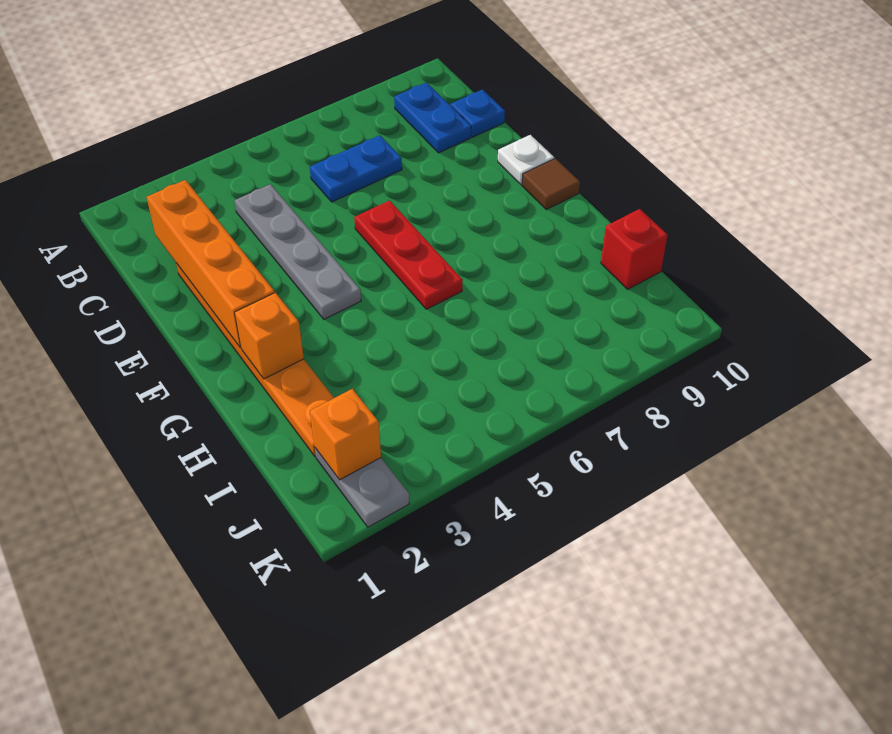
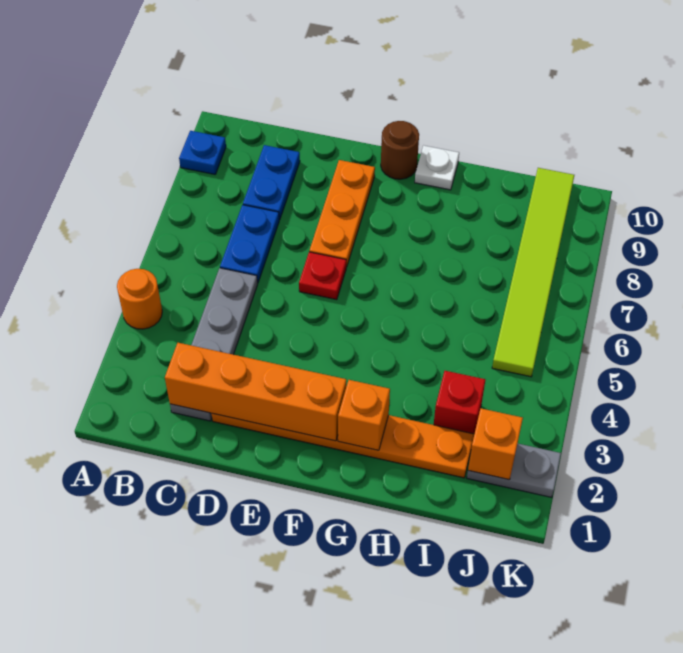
none -> orange 1x1 round brick [117,269,162,329]
blue 1x2 plate [394,82,471,153] -> blue 1x2 plate turned to [243,145,300,220]
grey 1x4 plate [235,184,361,319] -> grey 1x4 plate turned to [170,268,258,421]
blue 1x1 plate [451,90,505,137] -> blue 1x1 plate moved to [179,131,226,174]
red 1x3 plate [354,201,463,309] -> red 1x1 plate [299,252,346,300]
none -> orange 1x3 plate [309,160,375,267]
white 1x1 plate [498,135,554,185] -> white 1x1 plate moved to [415,146,459,190]
brown 1x1 tile [522,158,580,209] -> brown 1x1 round brick [381,121,419,179]
red 1x1 brick [601,209,668,289] -> red 1x1 brick moved to [434,371,485,434]
none -> lime 1x6 tile [492,168,574,377]

